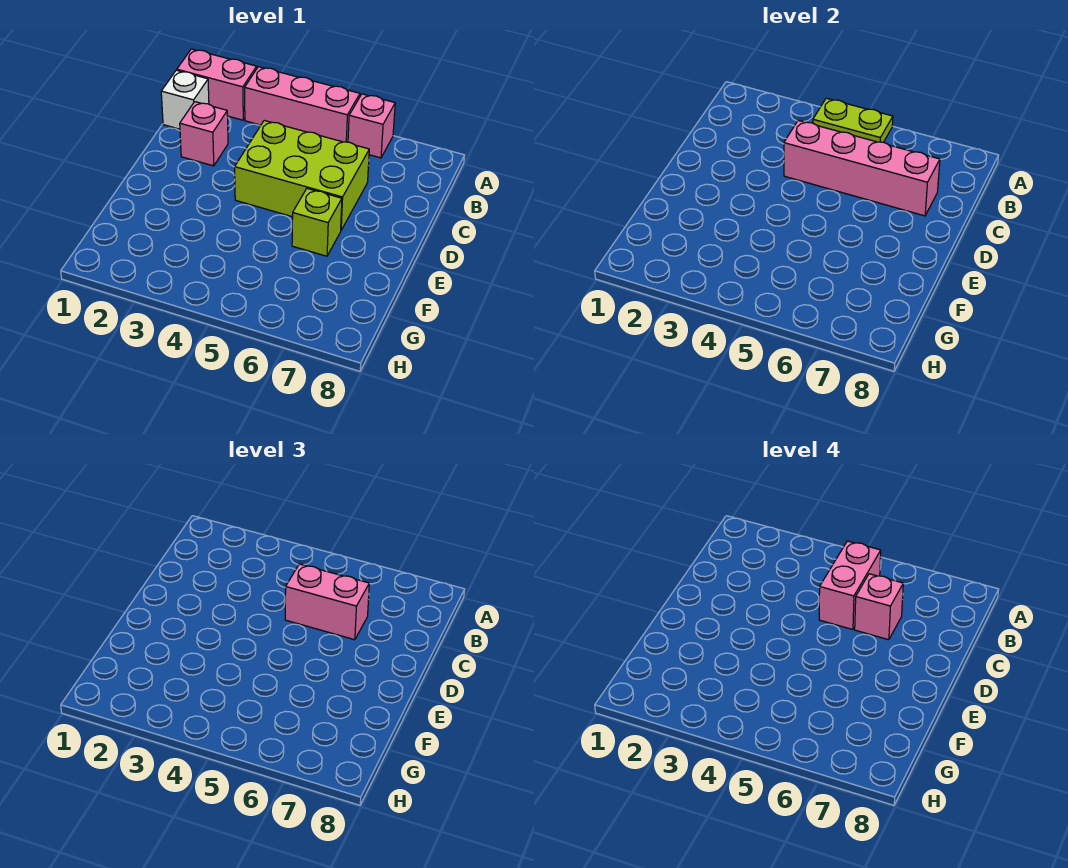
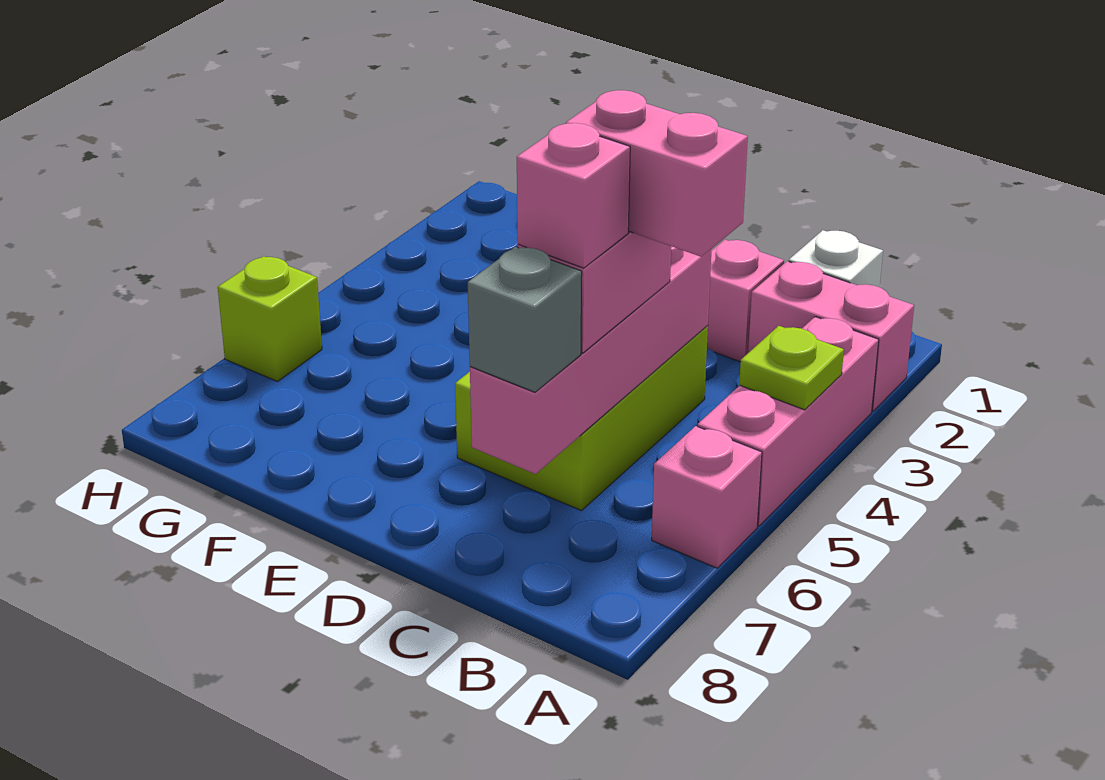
pink 1x2 brick [177,49,257,120] -> pink 1x2 brick turned to [748,261,914,411]
lime 1x2 plate [813,98,893,142] -> lime 1x1 plate [739,326,844,410]
none -> grey 1x1 brick [468,247,582,392]
lime 1x1 brick [292,189,342,256] -> lime 1x1 brick moved to [218,256,322,382]

